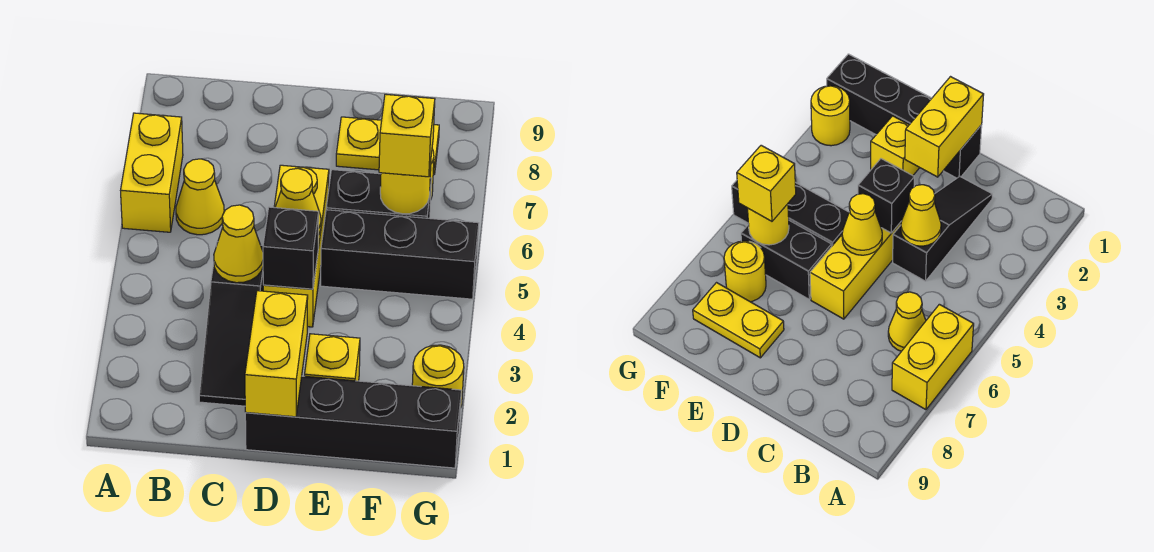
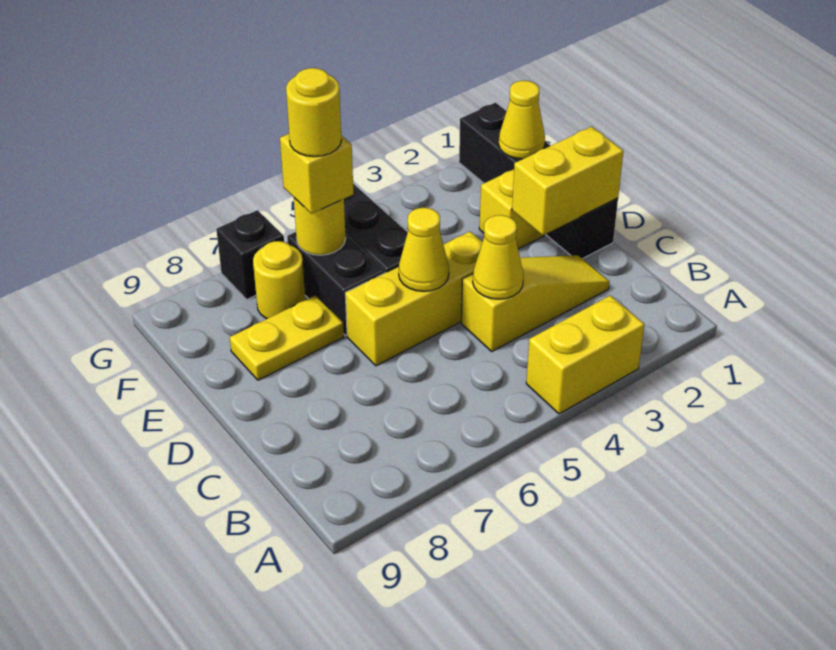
yellow 1x2 brick [121,113,183,232] -> yellow 1x2 brick moved to [526,296,644,414]
yellow 1x1 cone [176,159,224,235] -> yellow 1x1 cone moved to [499,81,545,159]
black 1x3 slope [199,242,263,406] -> yellow 1x3 slope [461,255,609,351]
black 1x1 brick [263,207,319,289] -> black 1x1 brick moved to [216,210,284,299]
yellow 1x2 plate [336,117,439,174] -> yellow 1x2 plate turned to [230,295,344,380]
yellow 1x1 round brick [412,345,464,406] -> yellow 1x1 round brick moved to [286,68,342,157]

